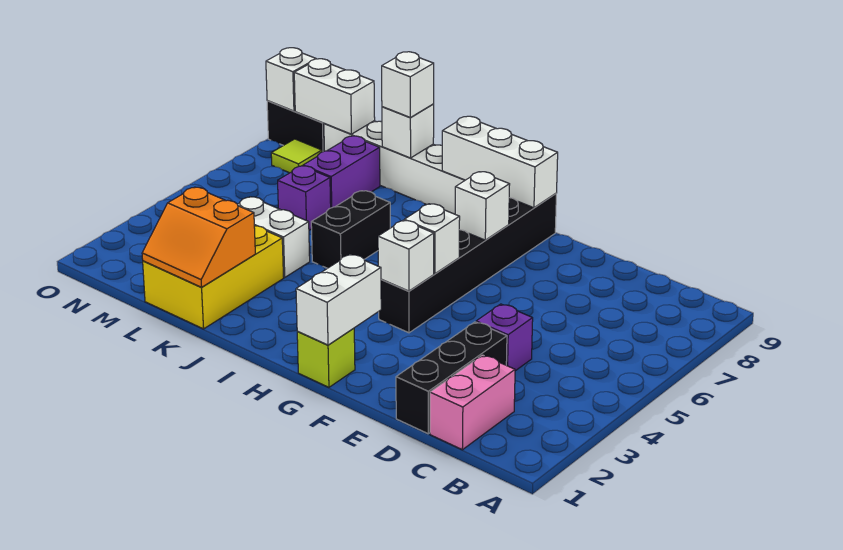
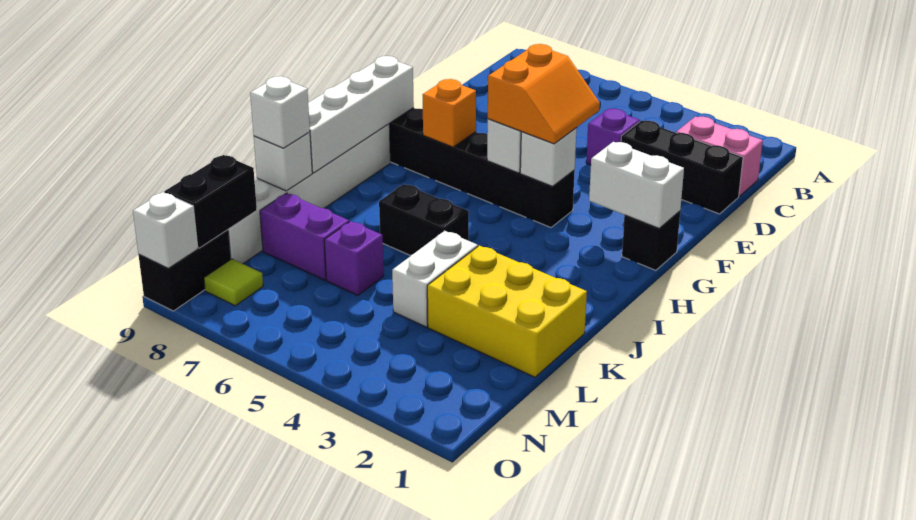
lime 1x1 brick [297,328,355,387] -> black 1x1 brick [622,211,680,270]
white 1x1 brick [455,172,510,240] -> orange 1x1 brick [423,79,476,147]
white 1x3 brick [442,116,558,208] -> white 1x4 brick [308,56,414,173]
orange 2x2 slope [142,187,255,287] -> orange 2x2 slope moved to [488,44,600,144]
white 1x2 brick [294,59,375,134] -> black 1x2 brick [165,155,257,248]

